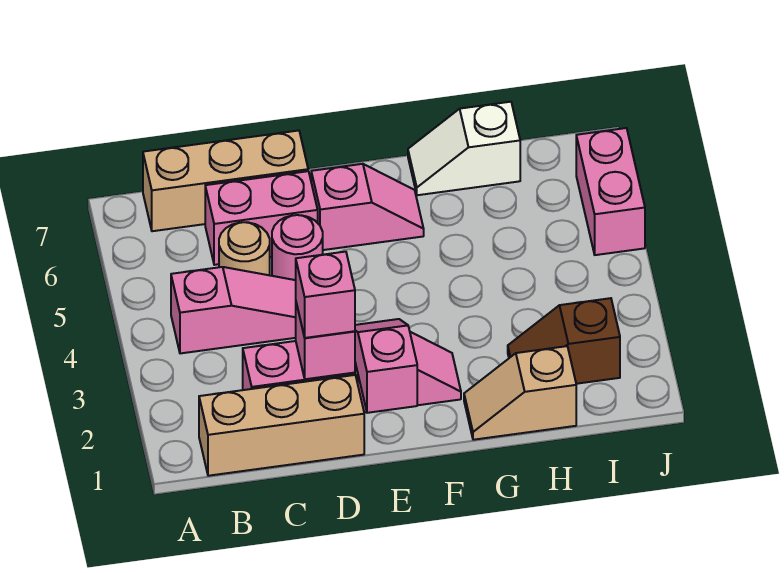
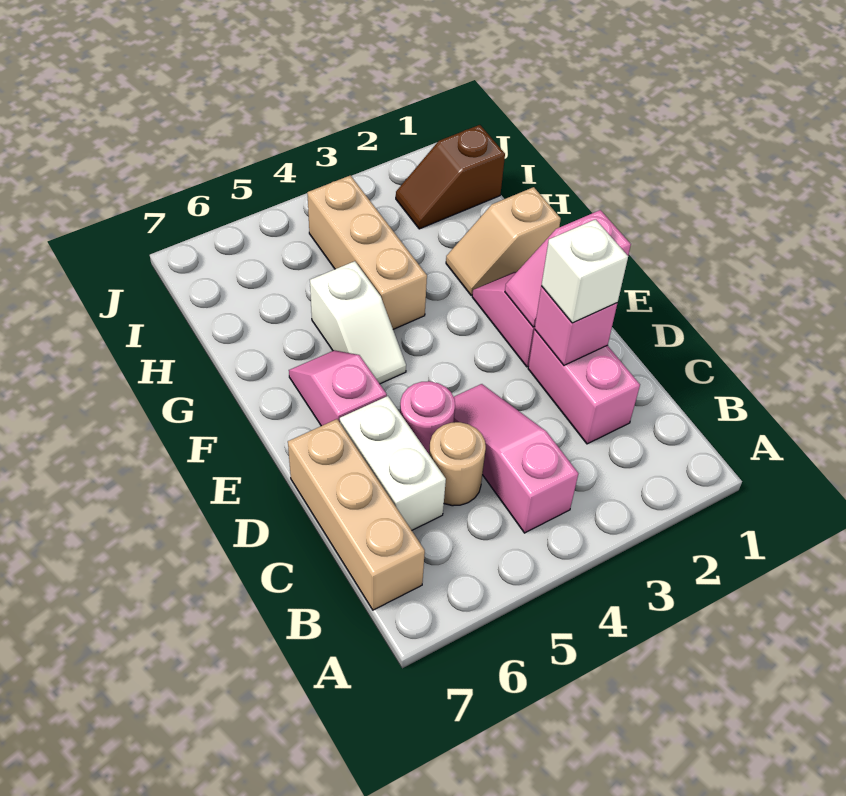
tan 1x3 brick [199,375,364,476] -> tan 1x3 brick moved to [307,175,427,329]
pink 1x2 brick [205,171,318,265] -> white 1x2 brick [340,396,446,530]
pink 1x1 brick [296,252,355,338] -> white 1x1 brick [541,219,628,323]
tan 1x2 slope [464,346,576,440] -> tan 1x2 slope turned to [446,187,561,295]
white 1x2 slope [408,102,520,195] -> white 1x2 slope moved to [310,261,406,384]
brown 1x2 slope [508,298,620,384] -> brown 1x2 slope turned to [396,125,505,229]
pink 1x2 brick [576,128,645,255] -> none

